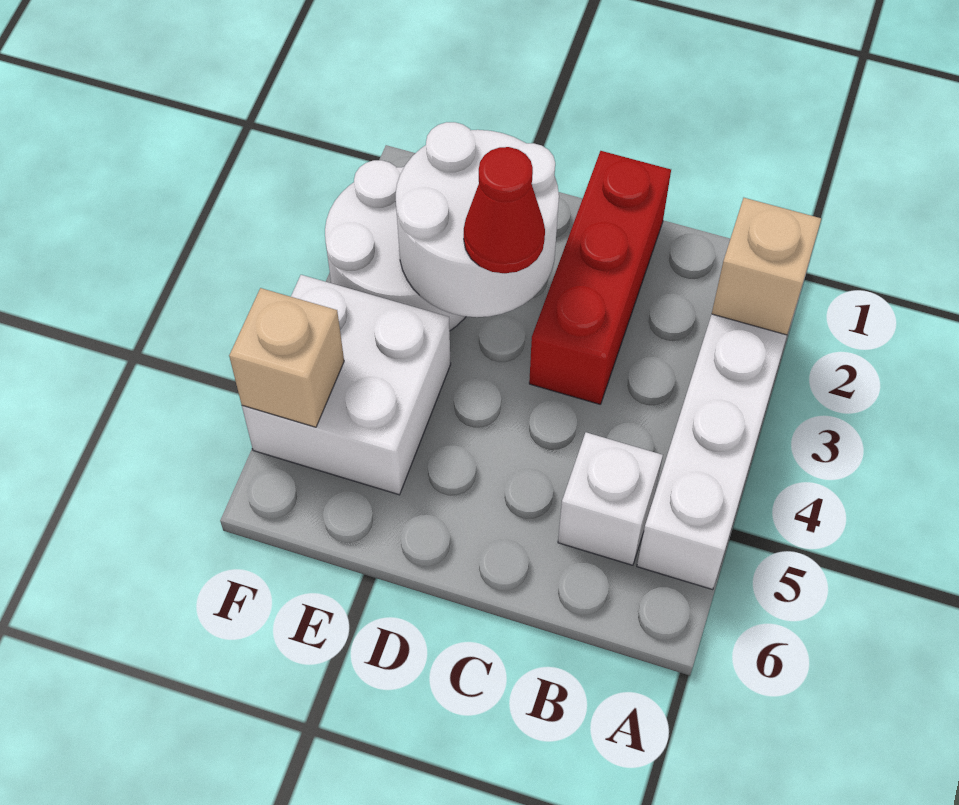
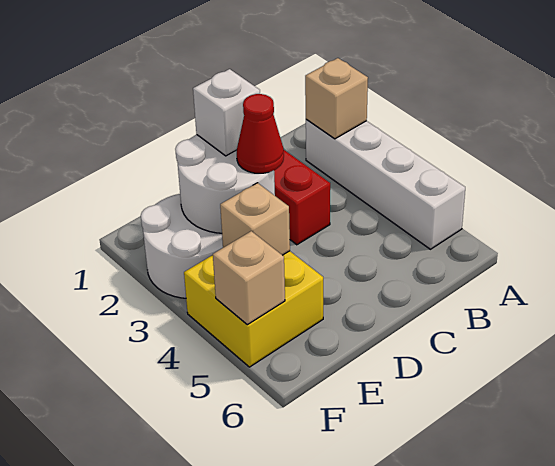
white 1x1 brick [558,432,663,565] -> white 1x1 brick moved to [193,69,260,156]
white 2x2 brick [242,275,451,495] -> yellow 2x2 brick [184,251,323,367]
none -> tan 1x1 brick [220,183,290,255]

